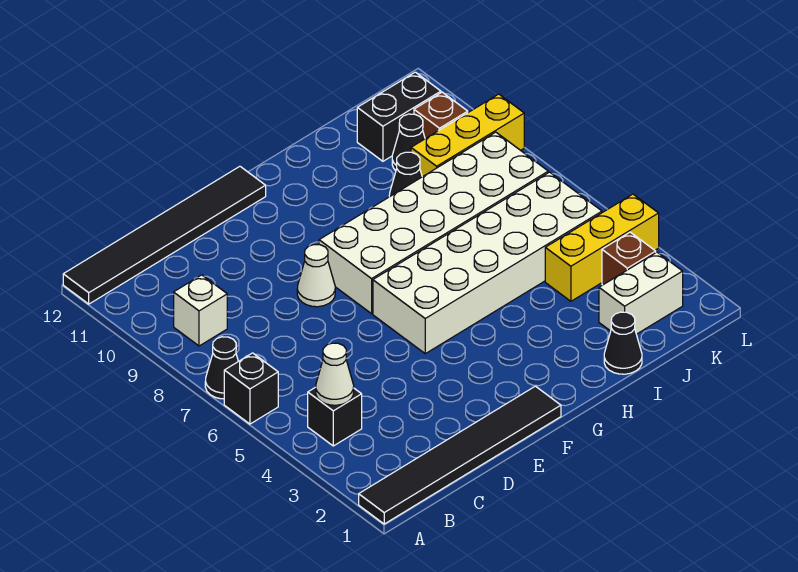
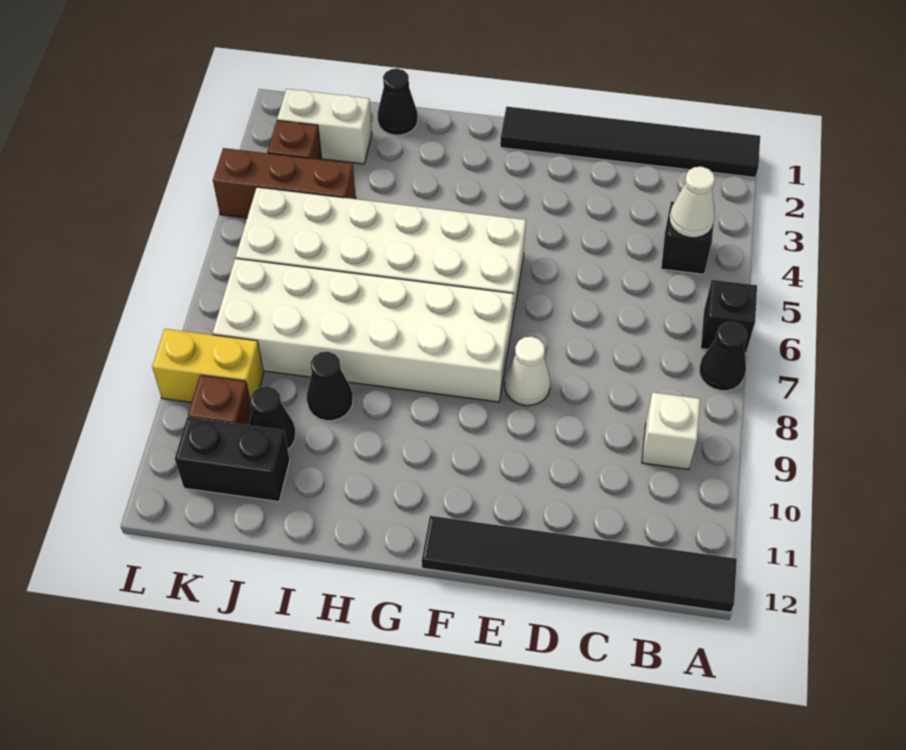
yellow 1x3 brick [545,194,659,301] -> brown 1x3 brick [213,148,356,218]
yellow 1x3 brick [411,94,524,177] -> yellow 1x2 brick [152,329,264,402]

